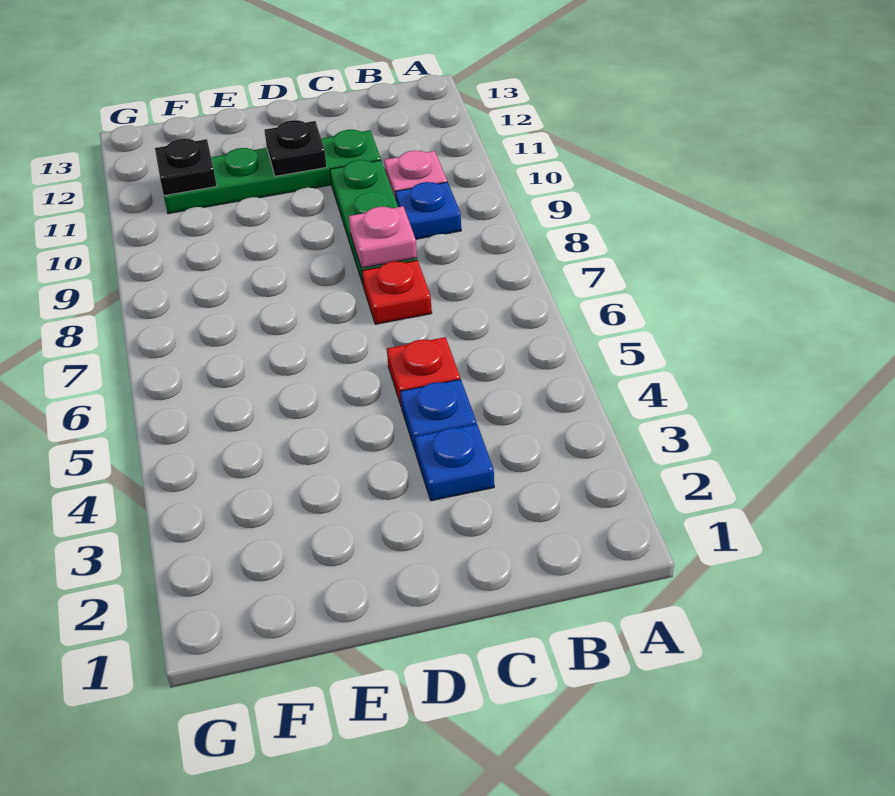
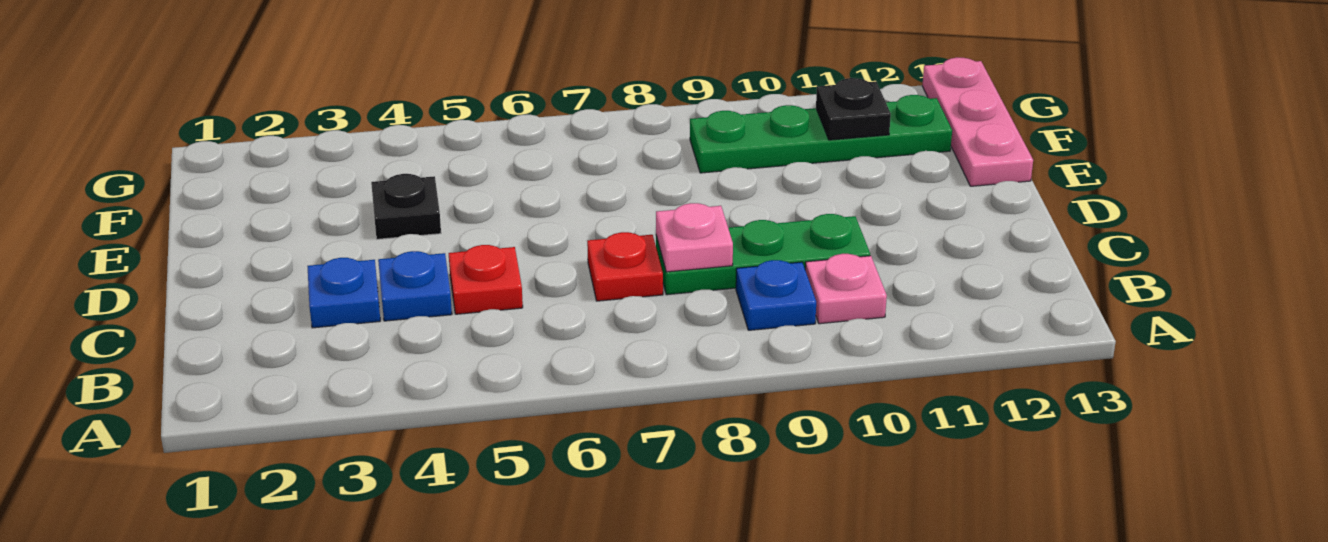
green 1x4 plate [164,130,381,214] -> green 1x4 plate turned to [690,95,952,173]
black 1x1 plate [264,120,327,176] -> black 1x1 plate moved to [371,174,441,239]
none -> pink 1x3 plate [922,57,1033,186]

